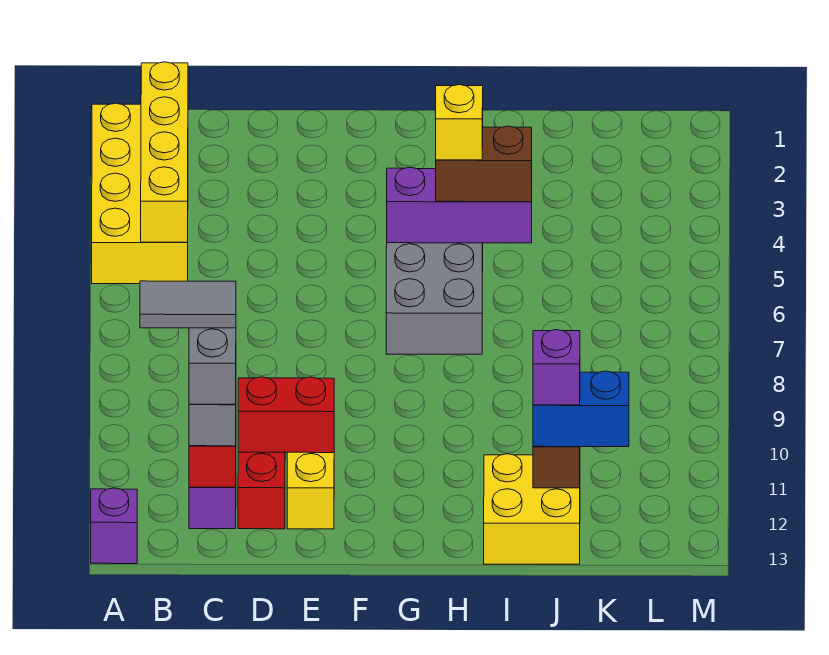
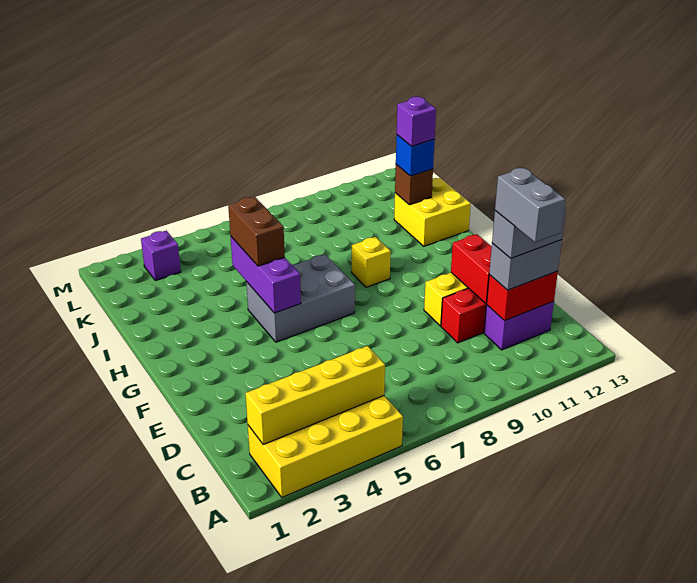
purple 1x1 brick [91,488,137,564] -> purple 1x1 brick moved to [141,231,181,281]
grey 1x2 tile [140,281,236,328] -> grey 1x2 brick [495,168,565,242]
yellow 1x1 brick [436,85,483,160] -> yellow 1x1 brick moved to [352,237,391,287]
blue 1x2 brick [533,371,629,447] -> blue 1x1 brick [396,135,435,176]

